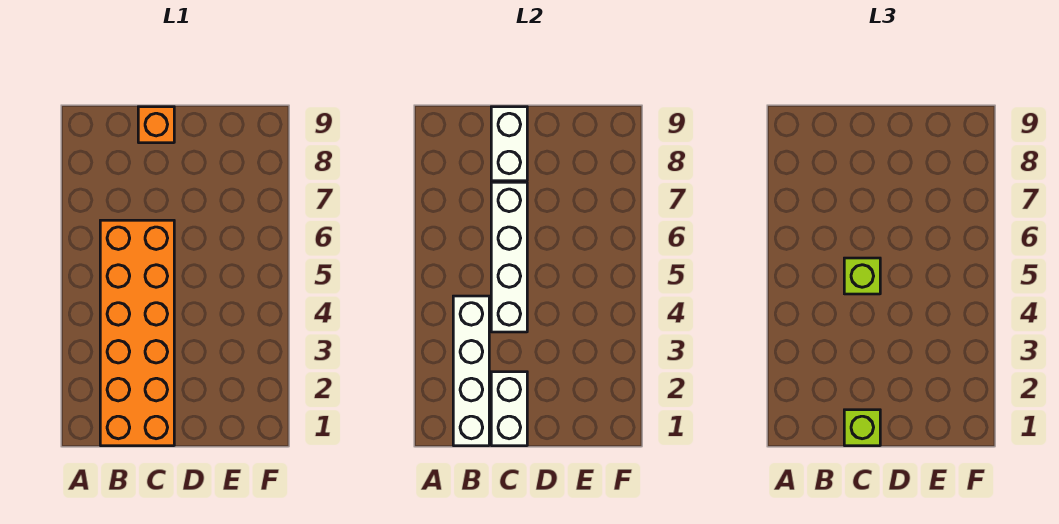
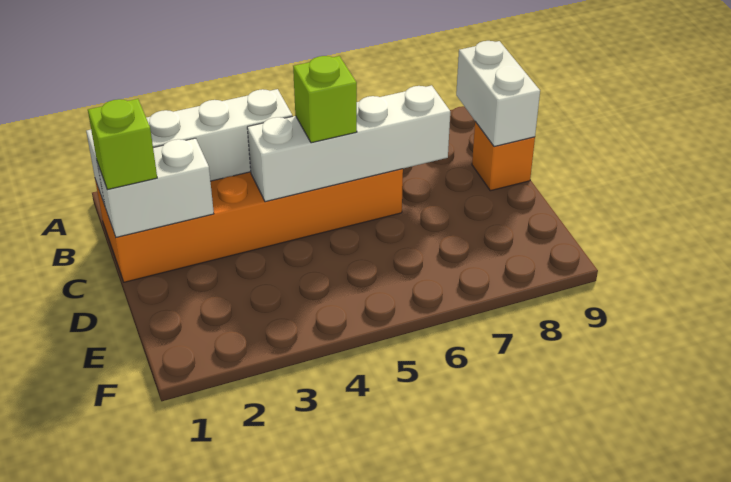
white 1x2 brick [491,107,527,181] -> white 1x2 brick turned to [456,41,540,147]

